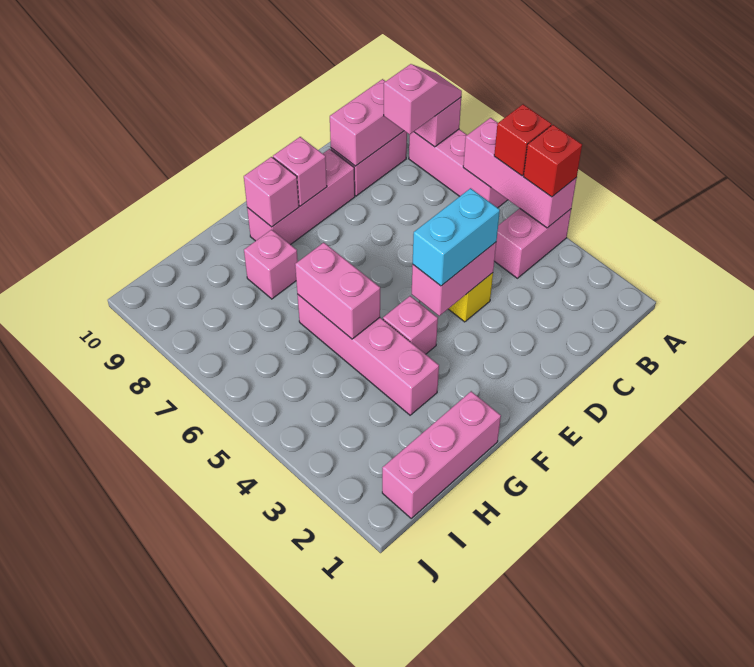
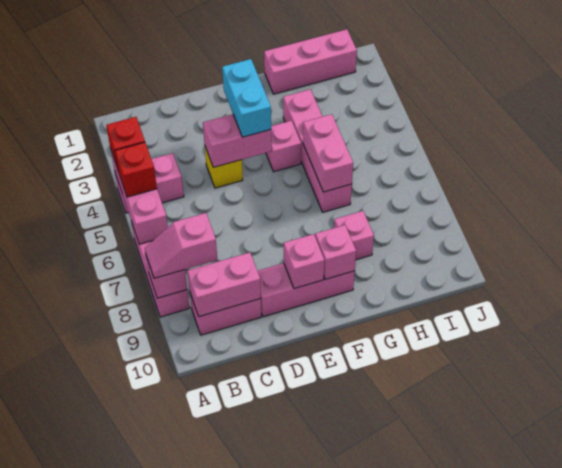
cyan 1x2 brick [413,188,500,286] -> cyan 1x2 brick turned to [222,59,271,137]

